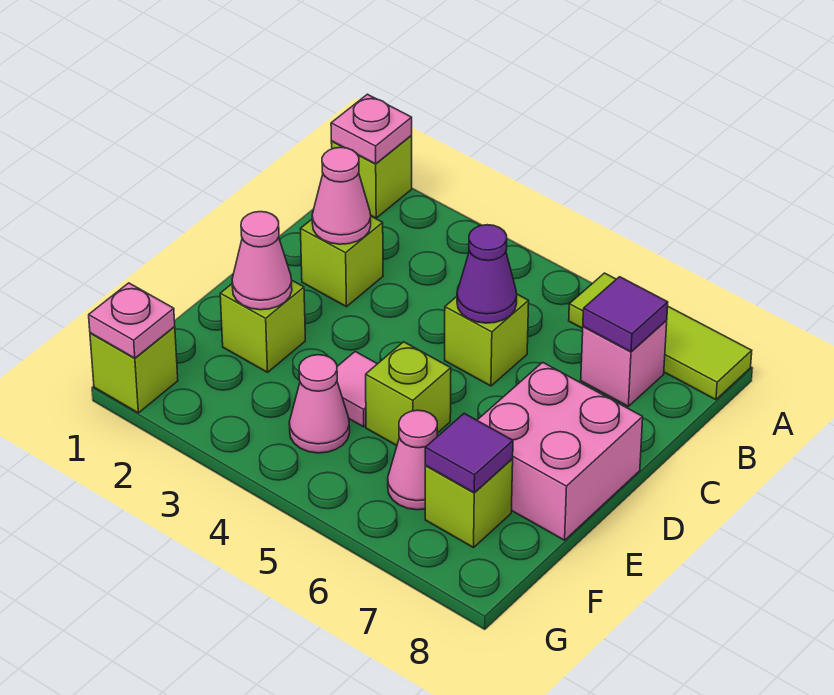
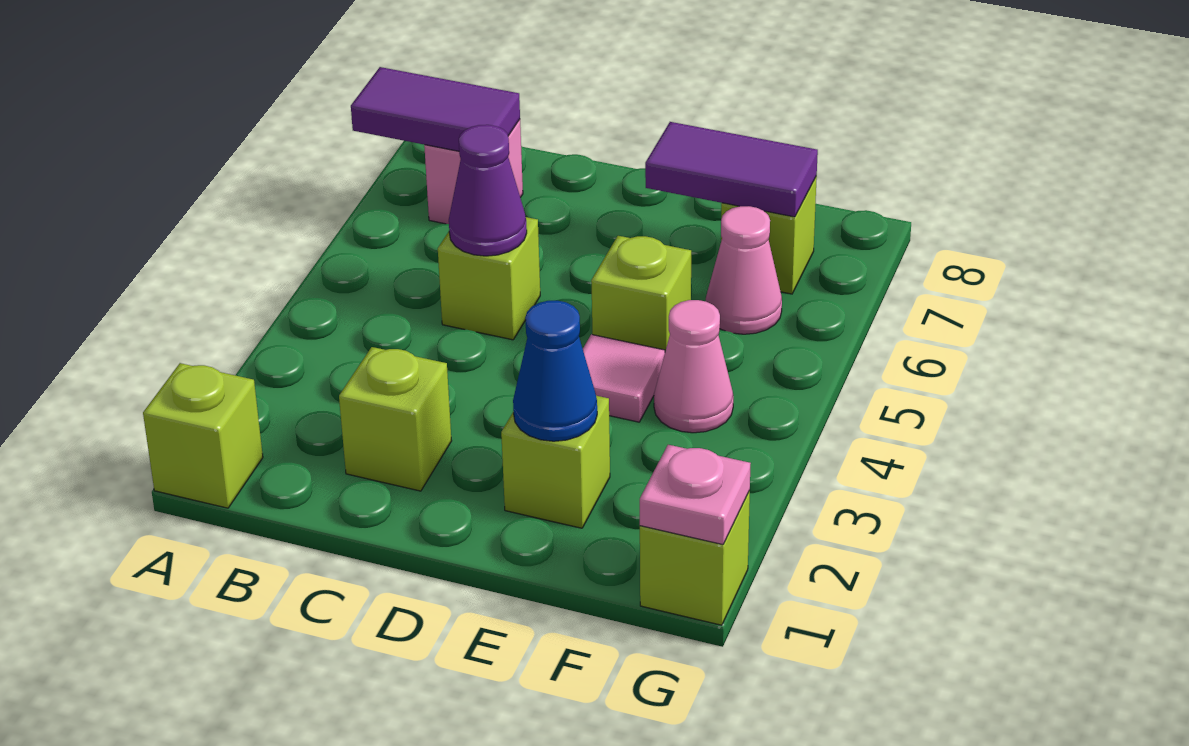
pink 1x1 plate [331,94,412,164] -> none
lime 1x3 tile [569,273,752,400] -> none
purple 1x1 tile [583,277,668,352] -> purple 1x2 tile [351,67,520,151]
pink 1x1 cone [312,147,371,244] -> none
pink 2x2 brick [477,362,643,540] -> none
pink 1x1 cone [232,212,292,310] -> blue 1x1 cone [513,301,597,441]
purple 1x1 tile [425,413,513,493] -> purple 1x2 tile [645,122,818,217]

